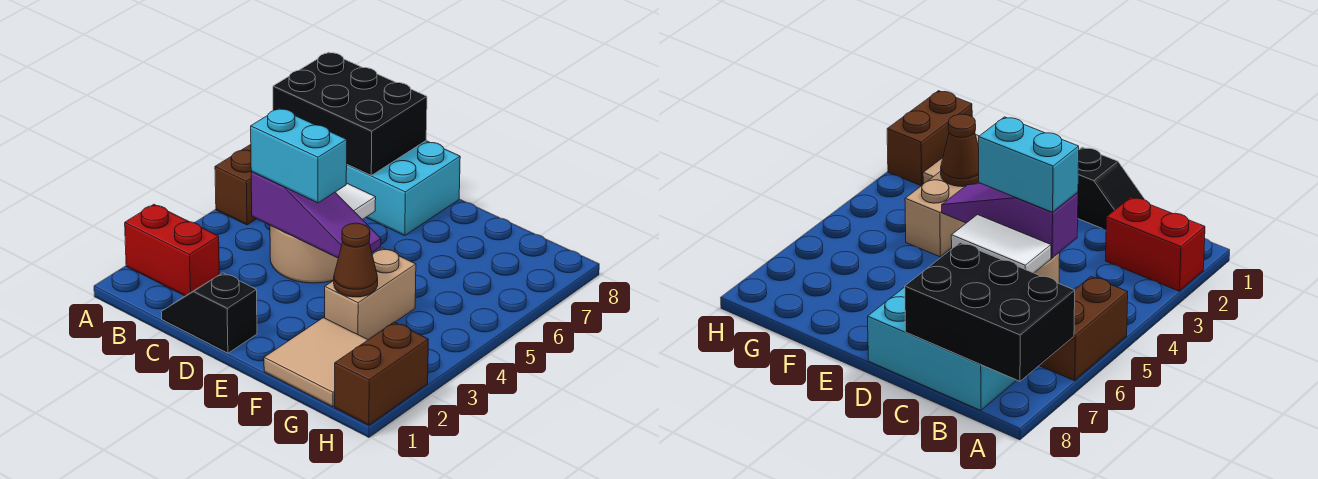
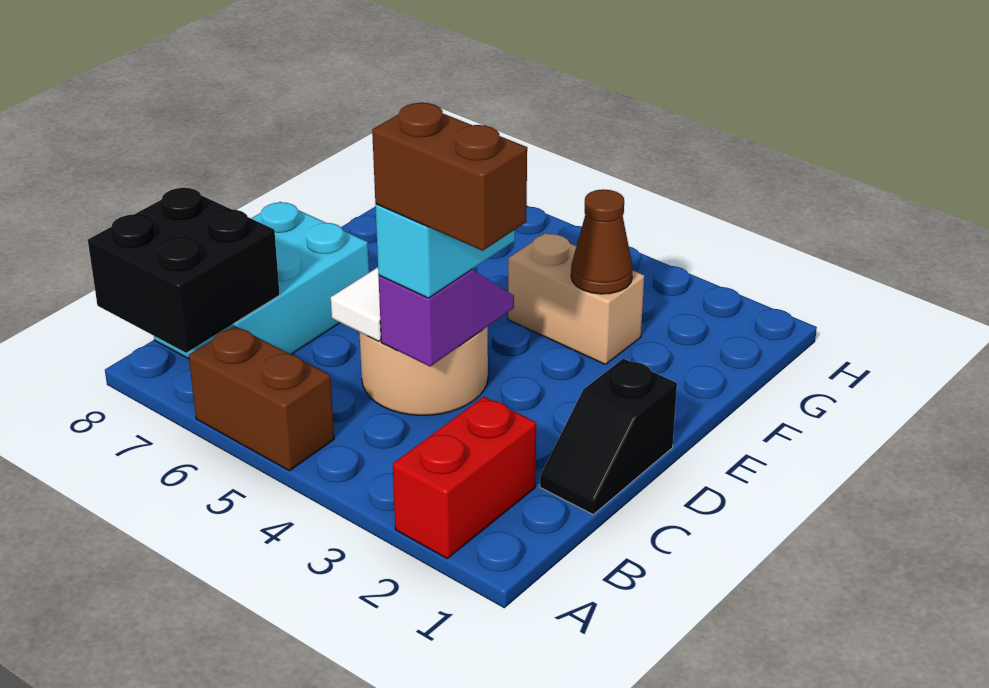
black 2x3 brick [273,52,427,175] -> black 2x2 brick [88,188,280,353]
purple 1x3 slope [251,172,381,258] -> purple 1x2 slope [378,270,514,366]
tan 2x2 tile [264,318,368,407] -> none
brown 1x2 brick [335,322,428,425] -> brown 1x2 brick moved to [372,103,527,251]

